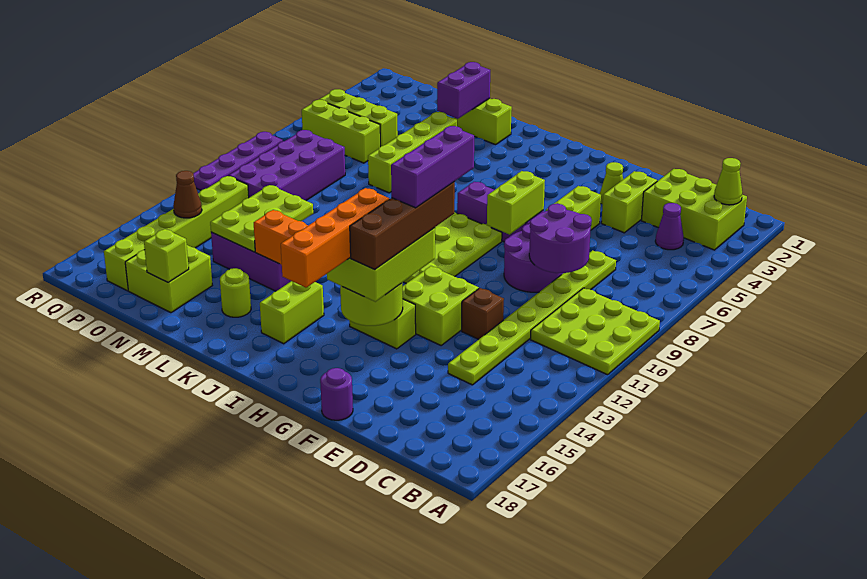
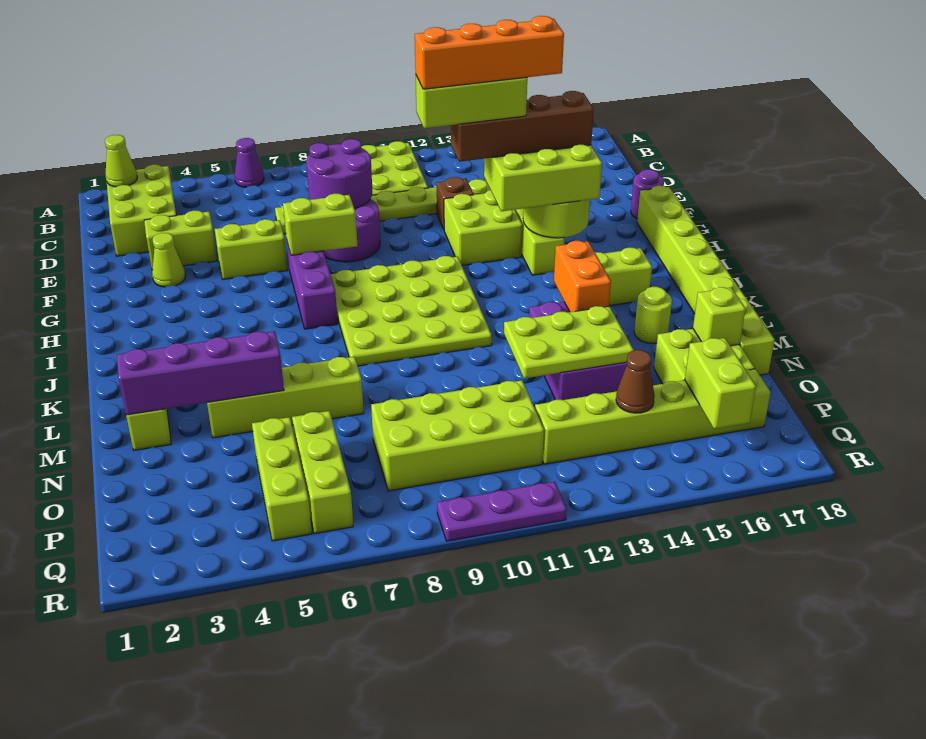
purple 1x1 cone [655,203,684,250] -> purple 1x1 cone moved to [235,138,264,187]
purple 1x3 brick [391,126,474,208] -> lime 1x3 brick [416,76,527,128]
none -> lime 1x8 brick [637,186,775,375]
orange 1x4 brick [281,188,389,288] -> orange 1x4 brick moved to [415,16,564,89]
purple 1x2 brick [437,62,490,119] -> purple 1x4 brick [117,331,284,415]
purple 2x4 brick [229,130,345,201] -> lime 2x4 brick [371,380,544,491]
none -> lime 1x2 brick [685,338,756,429]
purple 1x4 plate [193,132,283,190] -> purple 1x3 plate [437,482,567,541]

